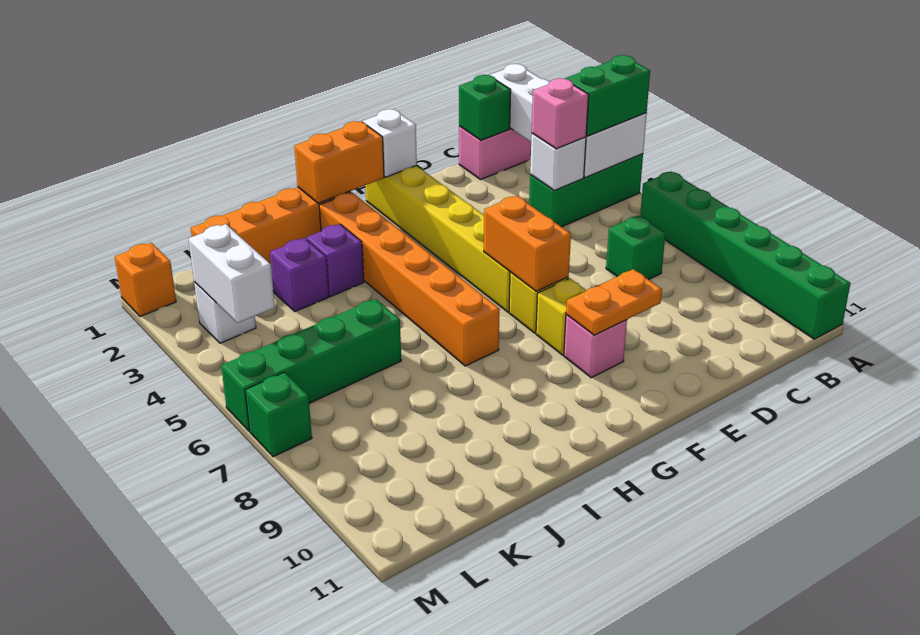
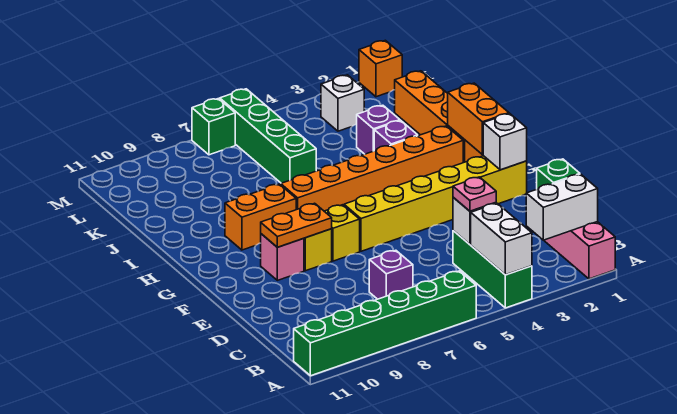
green 1x2 brick [565,55,650,136] -> none
pink 1x1 brick [532,78,589,149] -> pink 1x1 plate [453,177,496,211]
green 1x1 brick [606,215,665,280] -> purple 1x1 brick [369,250,413,299]
orange 1x2 plate [566,269,662,335] -> orange 1x2 plate turned to [261,203,332,247]
orange 1x2 brick [484,196,571,291] -> orange 1x2 brick moved to [225,184,296,250]
white 1x2 brick [189,224,275,323] -> none

